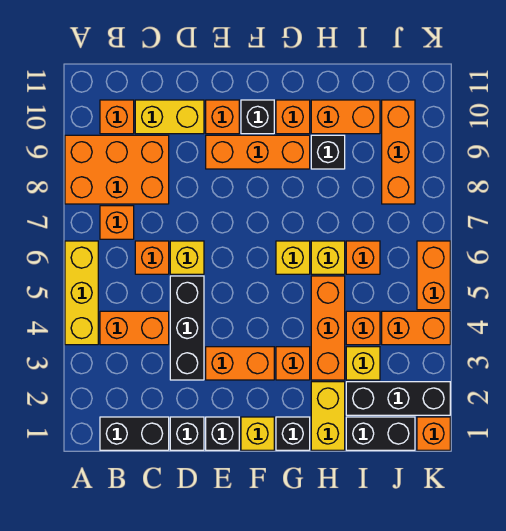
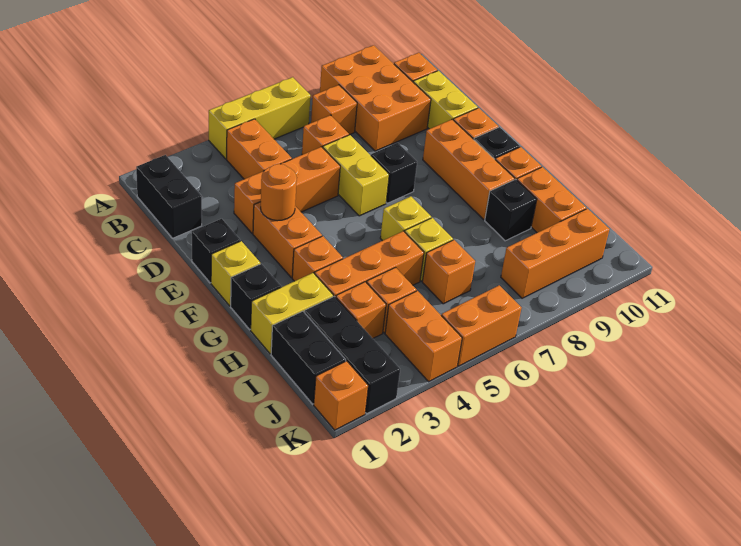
black 1x1 brick [170,417,204,450] -> black 1x1 brick moved to [371,143,417,203]
black 1x3 brick [170,276,204,380] -> orange 1x3 brick [234,147,340,234]
yellow 1x1 brick [170,241,204,274] -> yellow 1x2 brick [323,135,389,216]
none -> orange 1x1 round brick [261,164,297,221]
yellow 1x1 brick [346,347,380,380] -> orange 1x1 brick [336,282,386,338]

